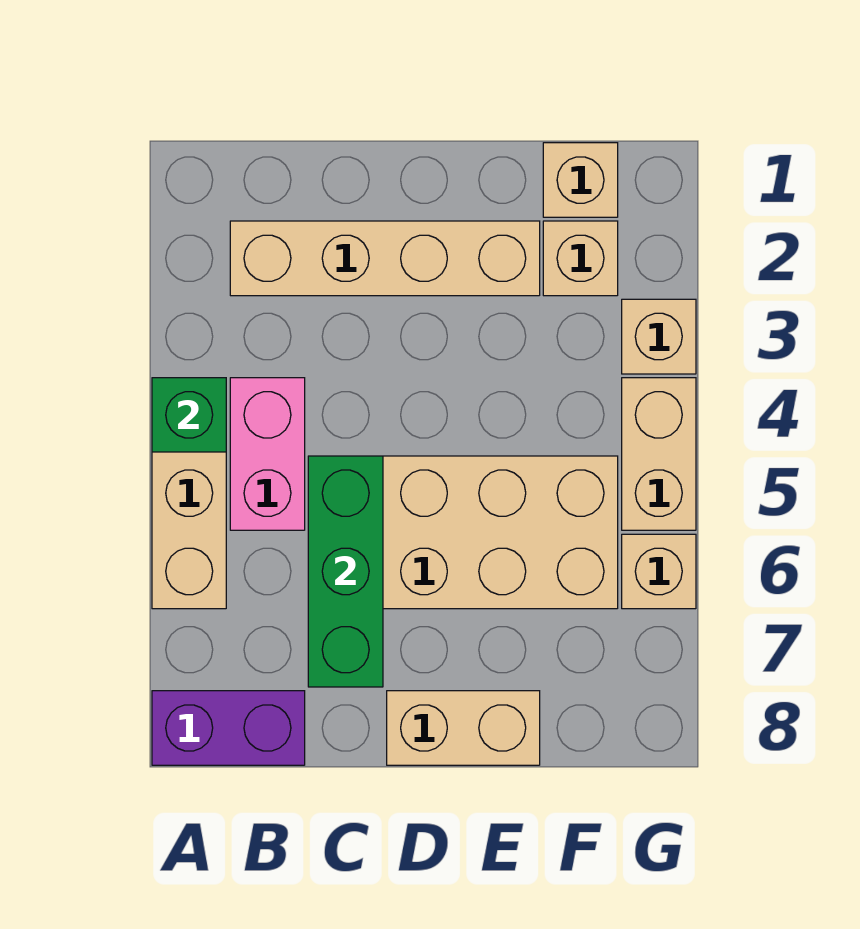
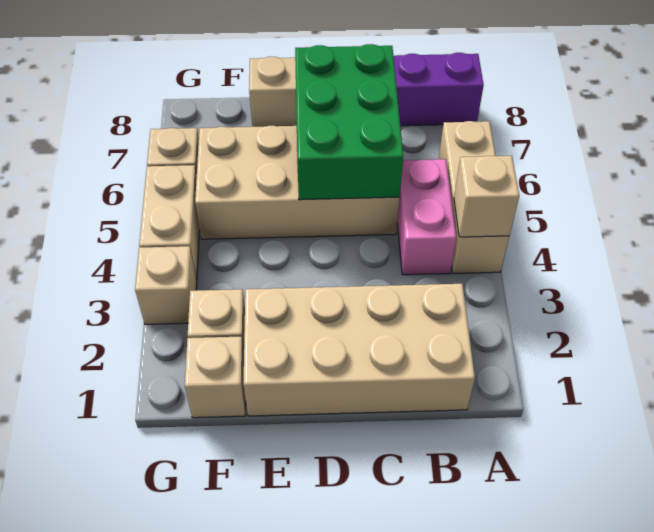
green 1x1 brick [152,378,226,452] -> tan 1x1 brick [454,156,519,237]
tan 1x4 brick [230,221,540,296] -> tan 2x4 brick [244,284,475,416]
green 1x3 brick [308,456,383,687] -> green 2x3 brick [295,44,403,200]

